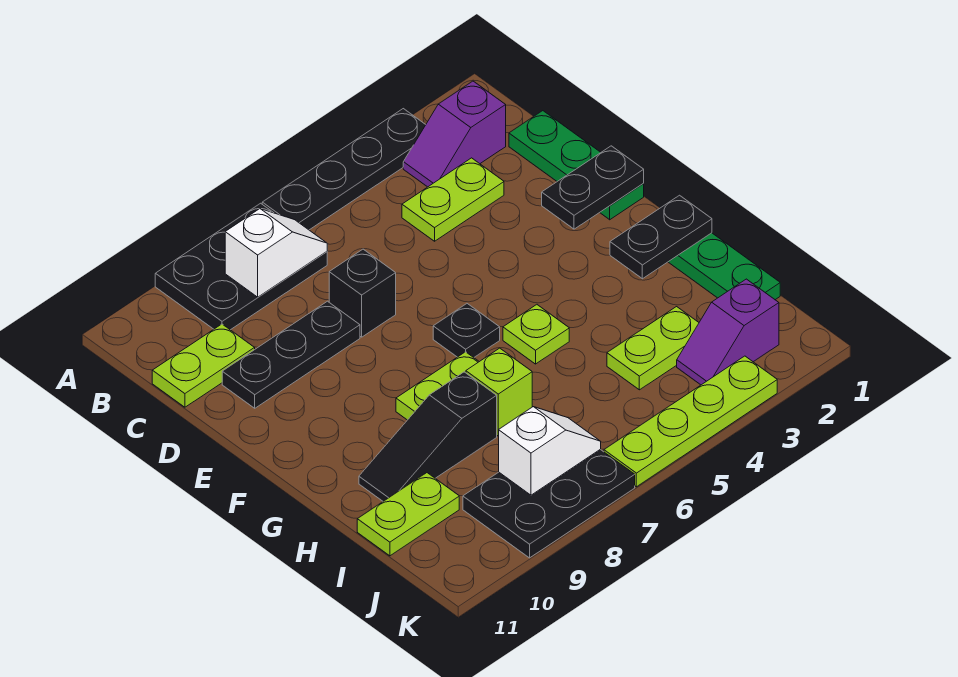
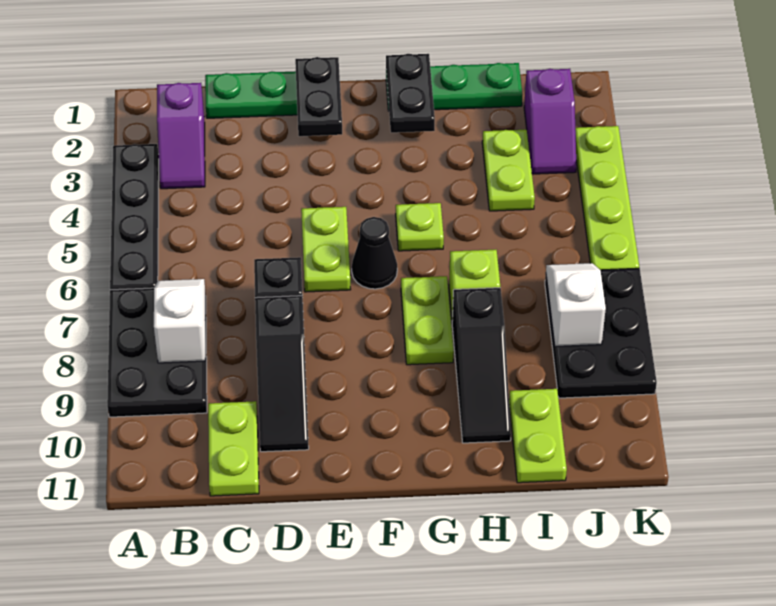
lime 1x2 plate [402,158,504,241] -> lime 1x2 plate moved to [301,207,351,292]
black 1x3 plate [222,301,360,408] -> black 1x3 slope [255,296,309,452]
black 1x1 plate [433,304,500,357] -> black 1x1 cone [352,217,397,289]

